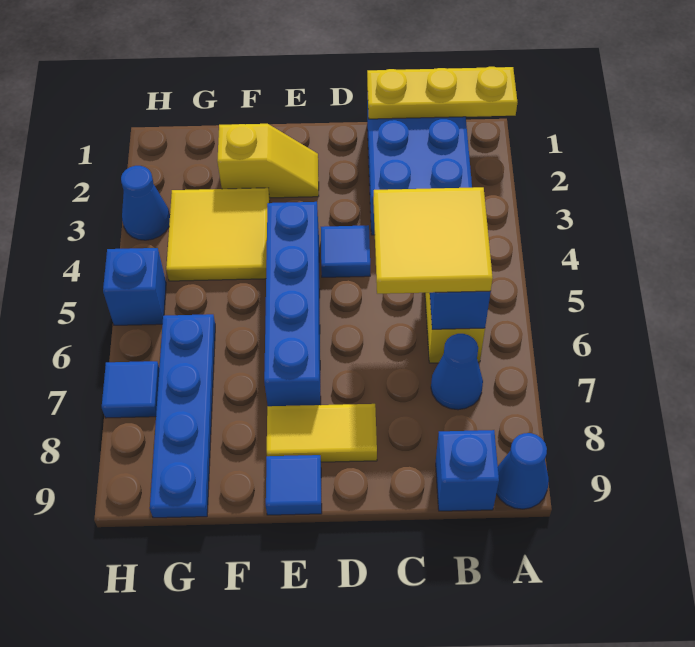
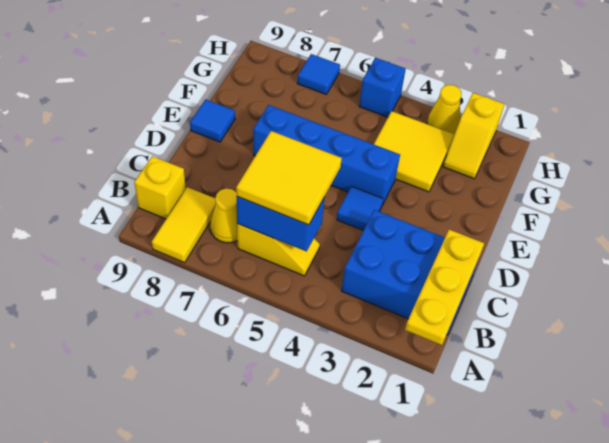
blue 1x1 cone [496,433,549,509] -> none
blue 1x1 cone [431,334,483,410] -> yellow 1x1 cone [210,189,237,243]
blue 1x1 brick [436,430,499,511] -> yellow 1x1 brick [134,156,186,219]
yellow 1x2 tile [267,404,377,462] -> yellow 1x2 tile moved to [152,187,216,263]
yellow 1x2 slope [217,124,319,198] -> yellow 1x2 slope moved to [443,93,504,179]
blue 1x4 plate [150,314,215,518] -> none
blue 1x1 cone [121,166,170,240] -> yellow 1x1 cone [427,85,462,134]

